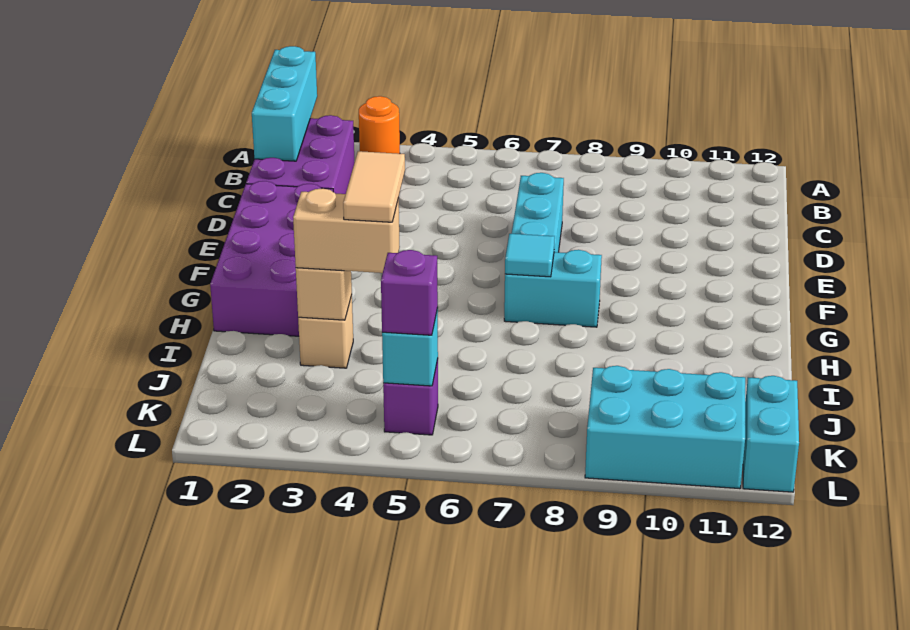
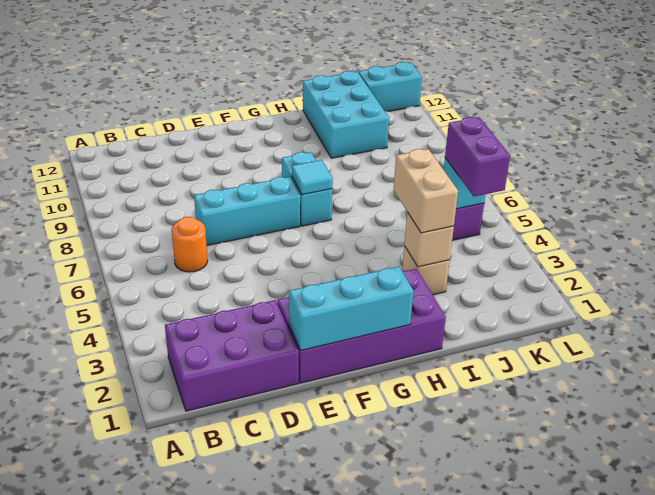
cyan 1x3 brick [252,46,317,161] -> cyan 1x3 brick moved to [289,267,413,350]
orange 1x1 round brick [359,96,400,154] -> orange 1x1 round brick moved to [172,217,208,272]
tan 1x2 tile [343,151,405,222] -> none
purple 1x1 brick [381,250,438,335] -> purple 1x2 brick [445,117,510,197]
cyan 2x3 brick [585,366,745,489] -> cyan 2x3 brick moved to [303,71,389,158]

